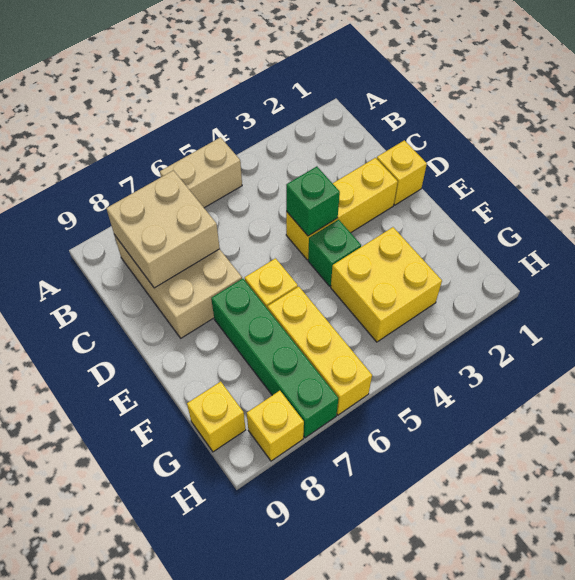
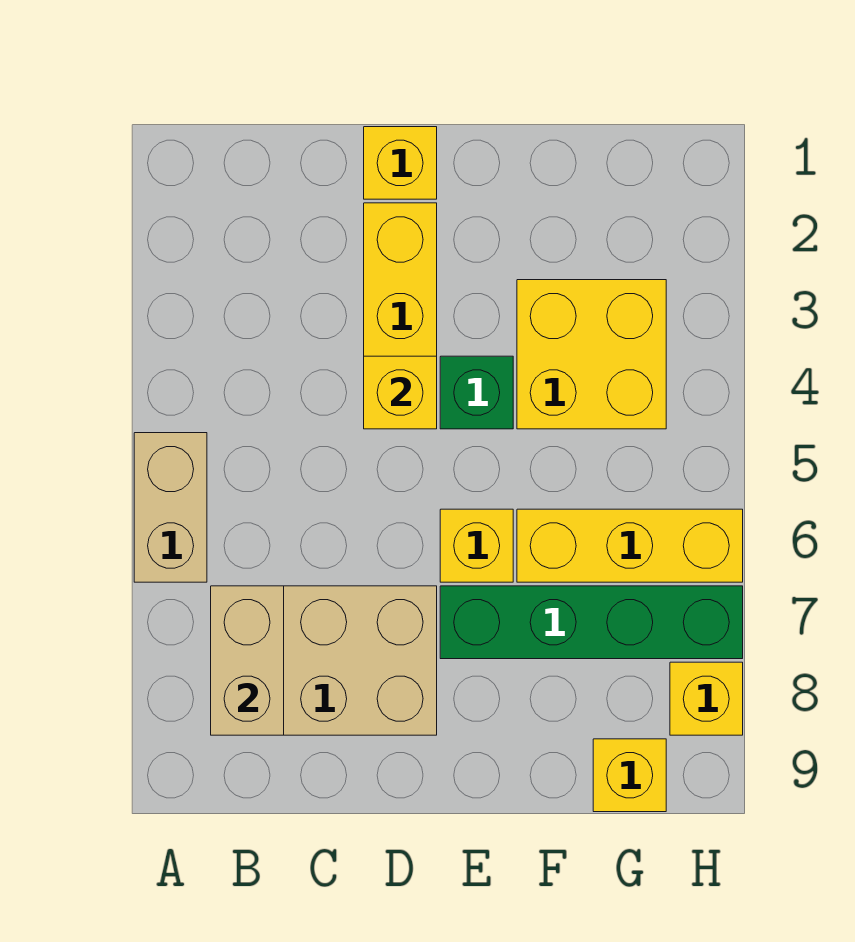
tan 2x2 brick [106,170,220,288] -> tan 1x2 brick [211,586,284,735]
green 1x1 brick [286,166,340,236] -> yellow 1x1 brick [364,356,437,429]

